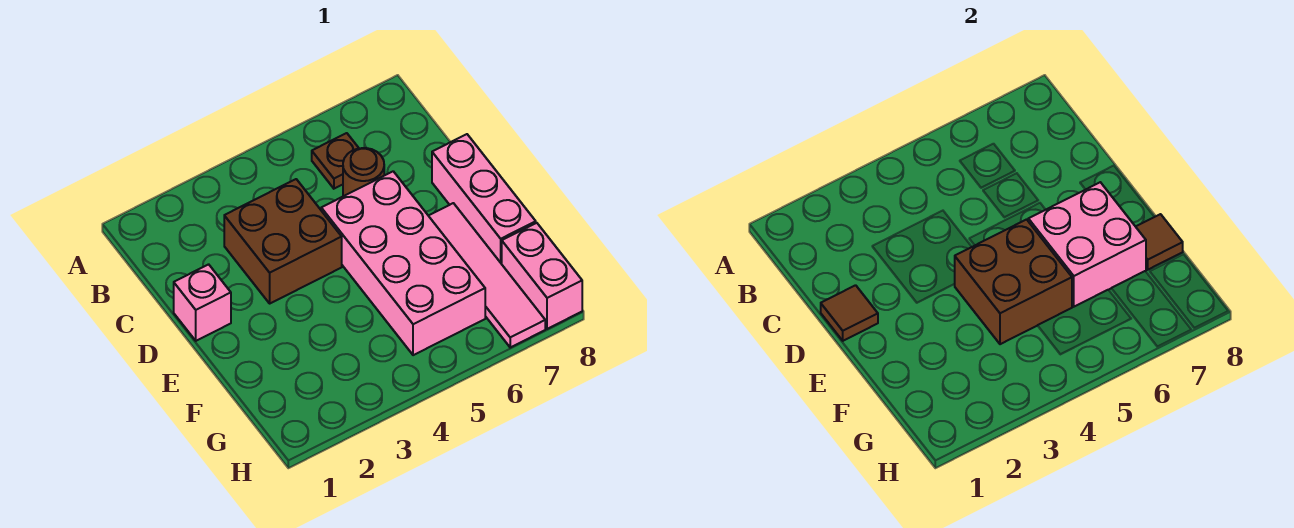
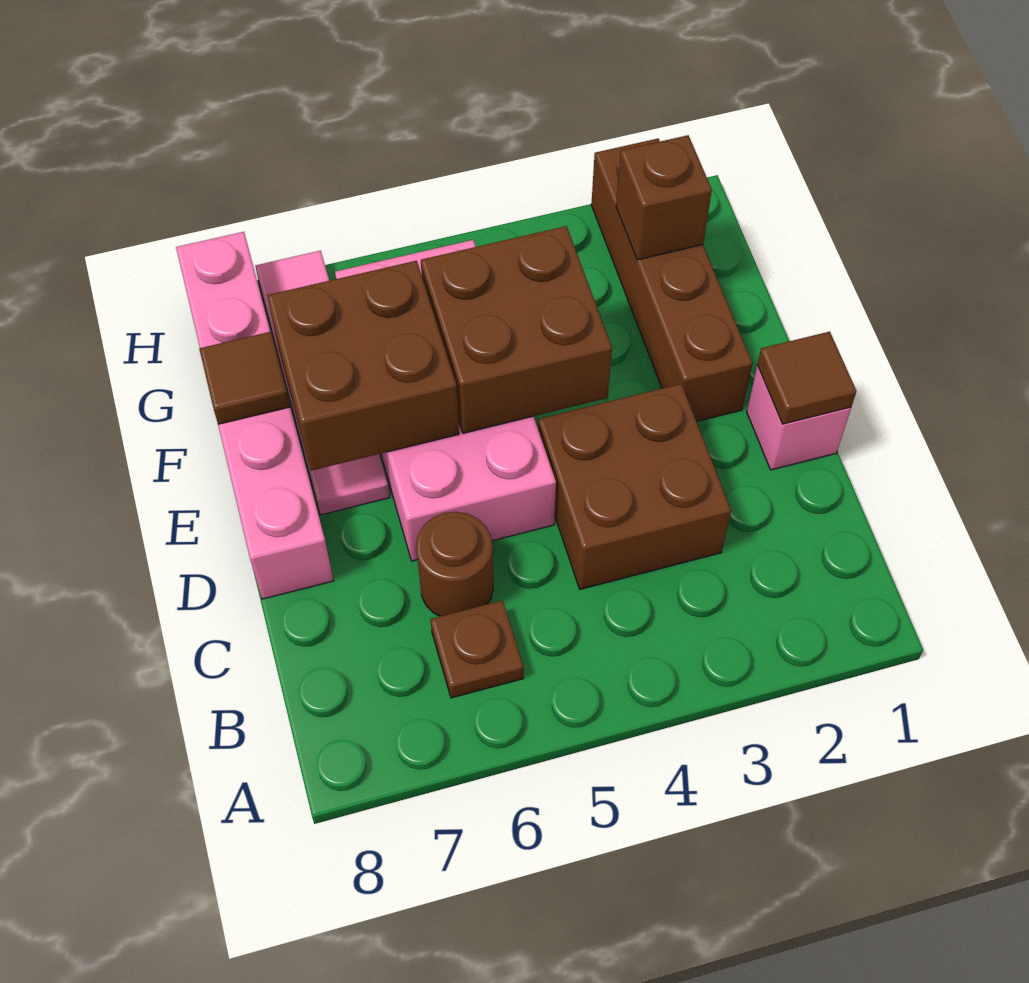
none -> brown 1x4 brick [591,139,752,421]
pink 2x2 brick [1028,182,1146,307] -> brown 2x2 brick [267,261,459,471]
none -> brown 1x1 brick [616,135,712,260]

